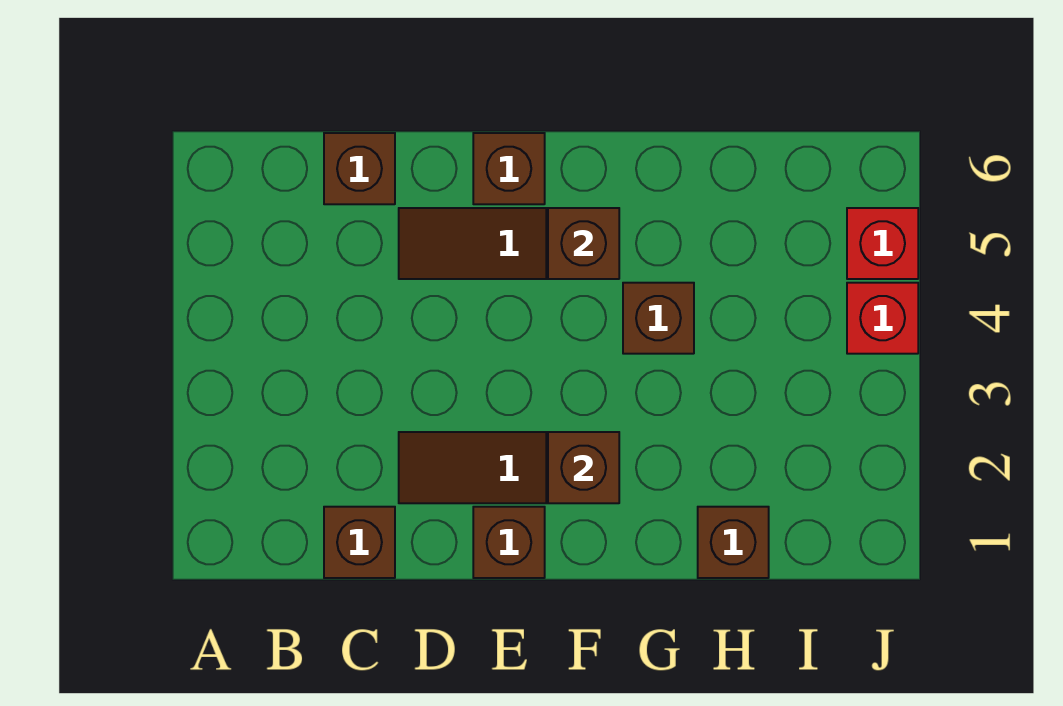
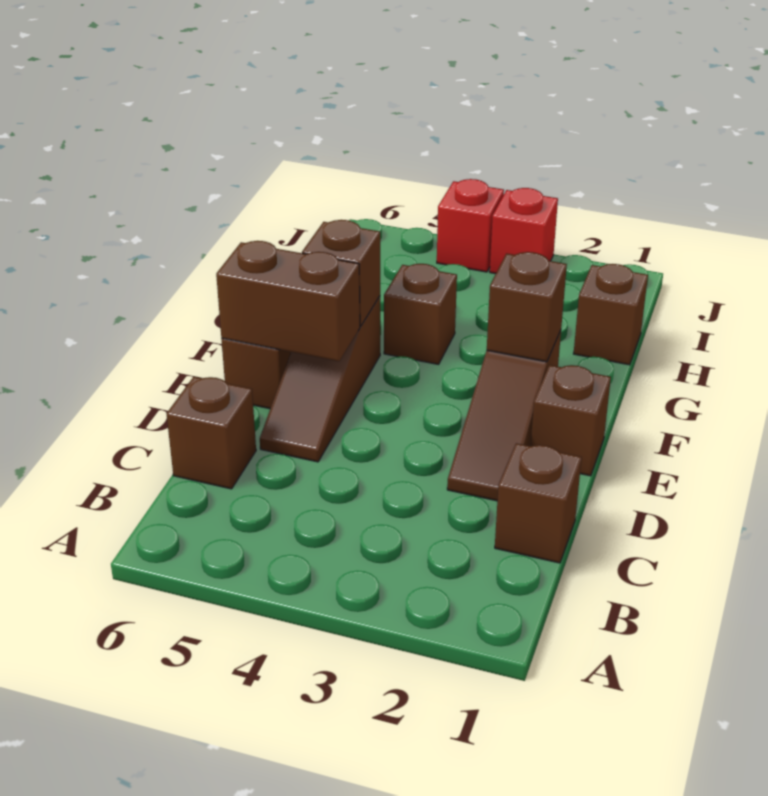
none -> brown 1x2 brick [216,241,360,361]
red 1x1 brick [847,208,918,279] -> red 1x1 brick moved to [490,188,558,274]

